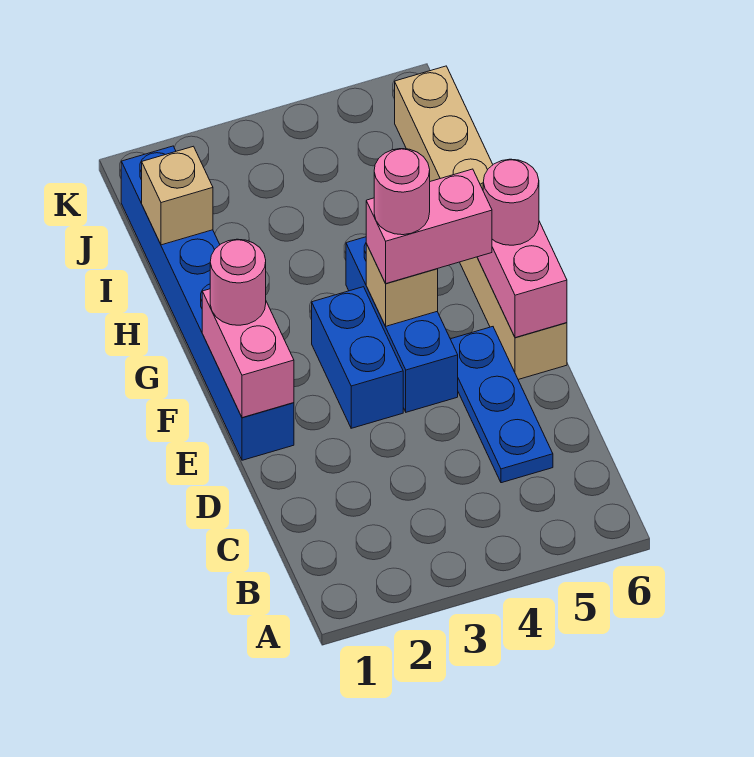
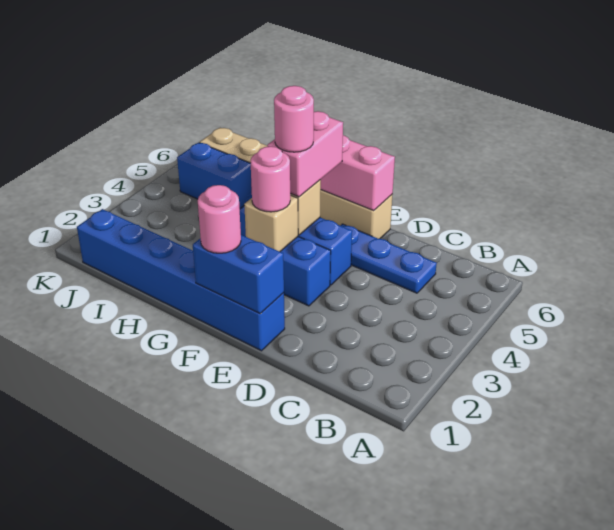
pink 1x2 brick [202,289,294,418] -> blue 1x2 brick [193,235,284,314]
pink 1x1 round brick [483,159,539,245] -> pink 1x1 round brick moved to [250,146,290,212]
tan 1x1 brick [142,146,213,245] -> tan 1x1 brick moved to [244,195,298,252]
none -> blue 1x2 brick [177,143,252,209]

